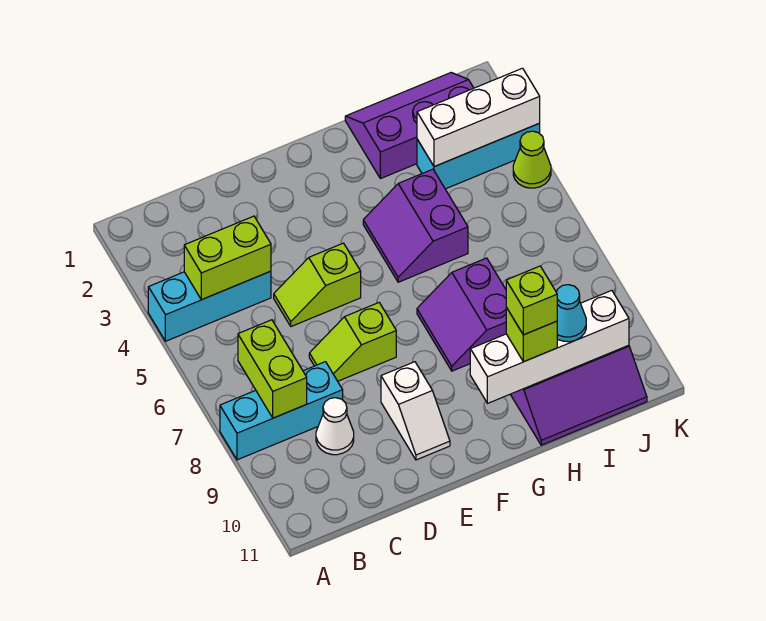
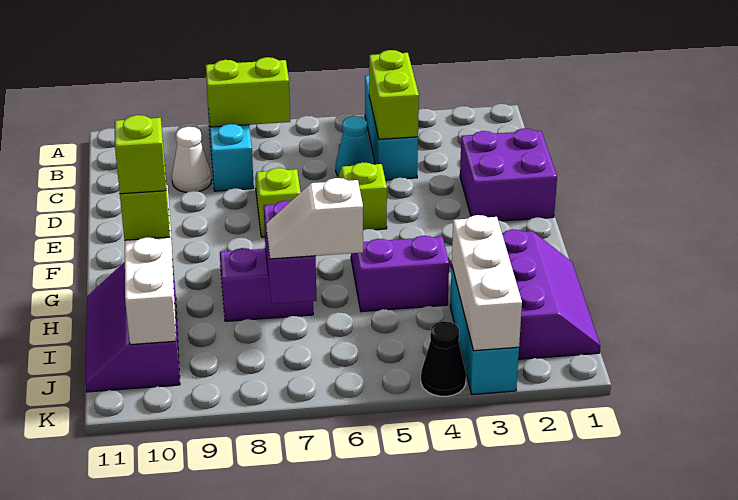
none -> purple 2x2 brick [460,128,557,221]
white 1x2 slope [381,362,450,460] -> white 1x2 slope moved to [266,178,363,259]
none -> purple 1x2 brick [264,200,317,304]
cyan 1x1 cone [556,285,586,342] -> cyan 1x1 cone moved to [336,116,374,175]
lime 1x1 cone [513,131,551,188] -> black 1x1 cone [421,321,466,396]

